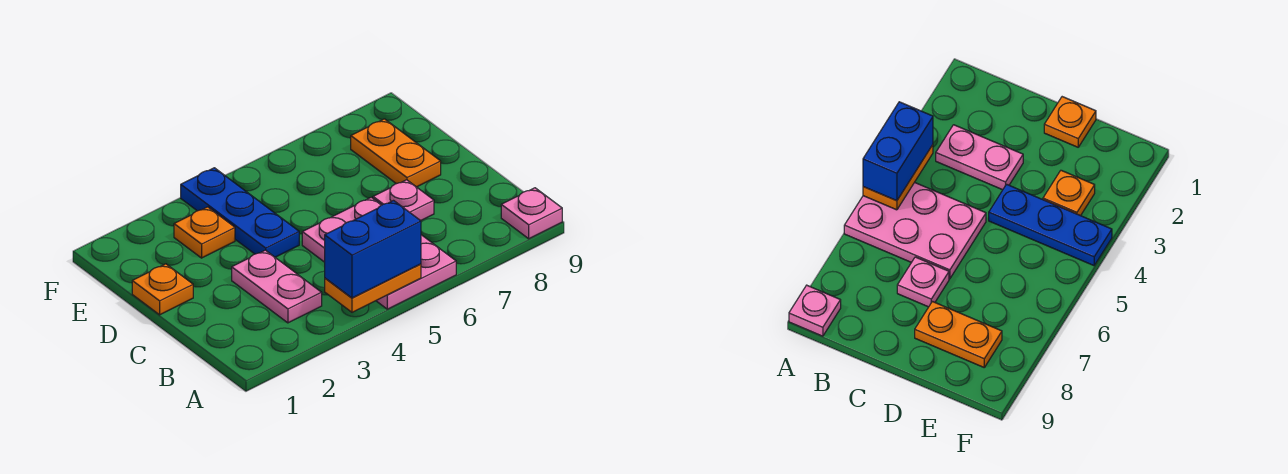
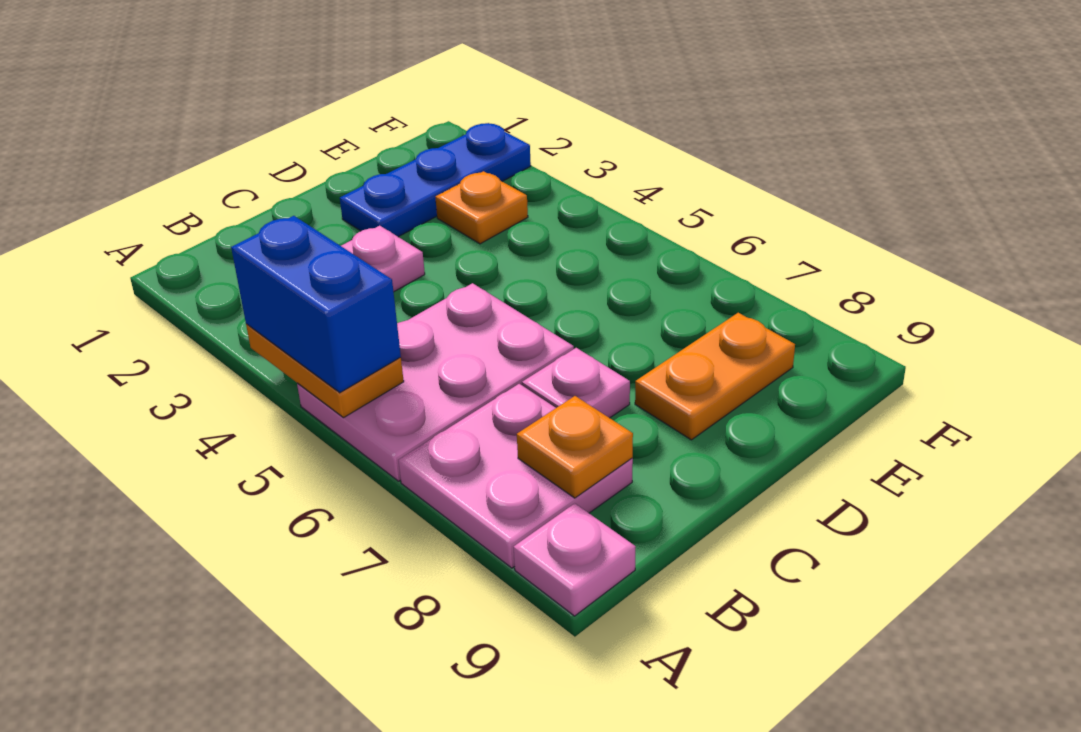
none -> pink 2x2 plate [398,384,633,568]
orange 1x1 plate [132,264,193,315] -> orange 1x1 plate moved to [517,396,633,498]
blue 1x3 plate [181,168,299,257] -> blue 1x3 plate moved to [340,123,531,237]

